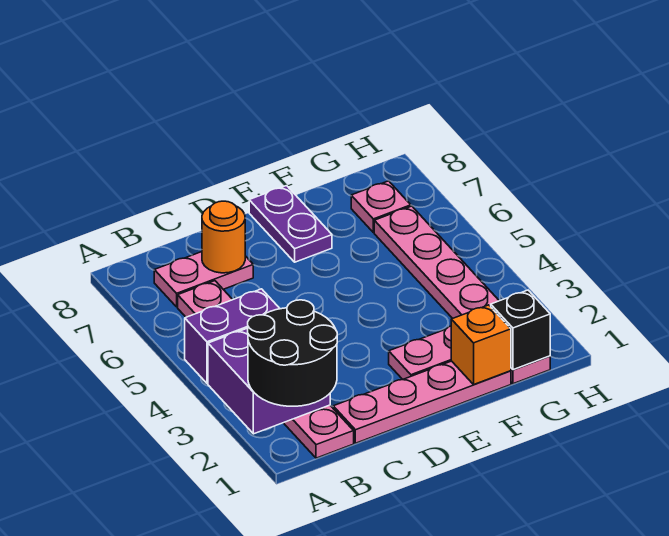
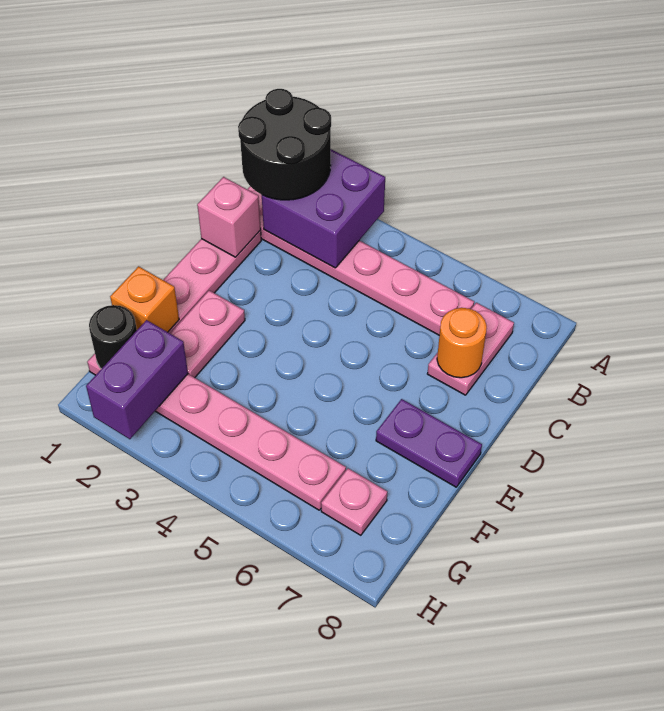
purple 1x2 brick [185,289,280,383] -> purple 1x2 brick moved to [86,320,188,439]
none -> pink 1x1 brick [197,177,261,257]
black 1x1 brick [491,290,550,370] -> black 1x1 round brick [89,305,137,369]

